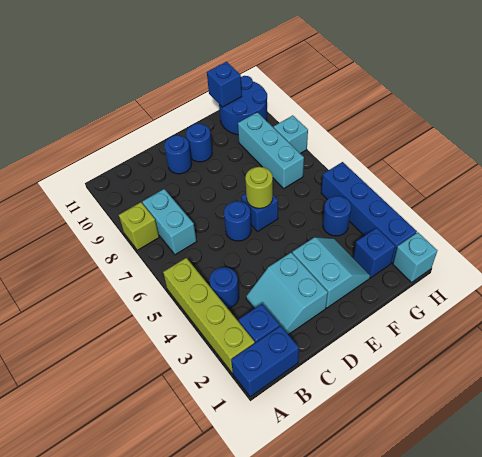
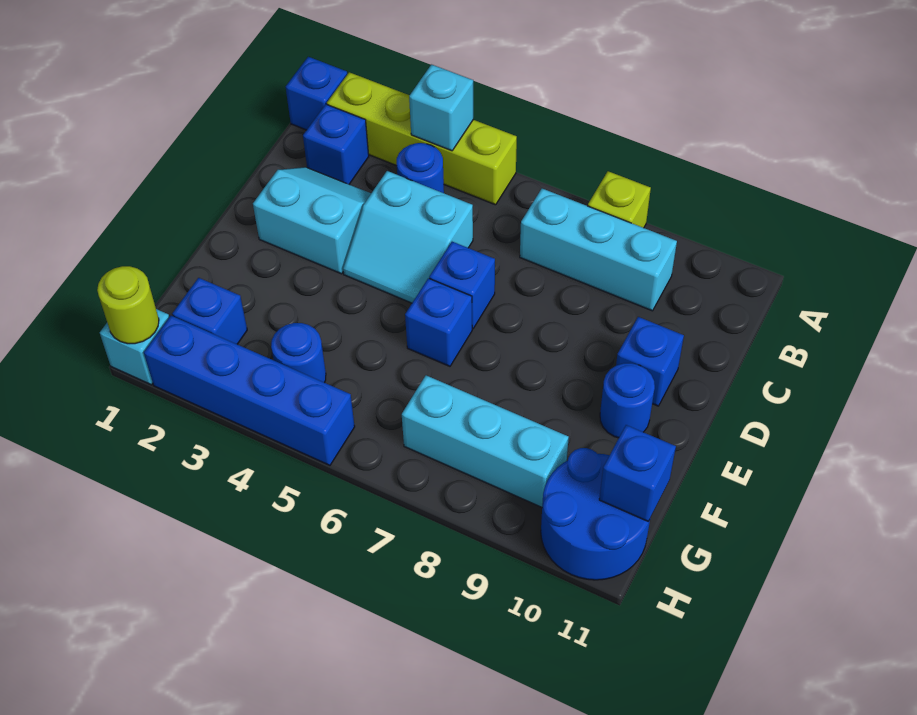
blue 1x2 brick [231,326,299,397] -> blue 1x1 brick [286,57,347,130]
cyan 1x2 brick [142,189,197,255] -> cyan 1x3 brick [520,189,677,311]
blue 1x1 round brick [224,201,251,241] -> blue 1x1 brick [429,242,495,329]
blue 1x1 round brick [164,135,192,174] -> blue 1x1 brick [616,317,684,406]
cyan 2x2 slope [292,237,370,308] -> cyan 2x2 slope moved to [343,171,473,303]
lime 1x1 round brick [245,167,273,208] -> lime 1x1 round brick moved to [97,266,159,344]
cyan 1x1 brick [274,115,308,154] -> cyan 1x1 brick moved to [409,65,473,151]

